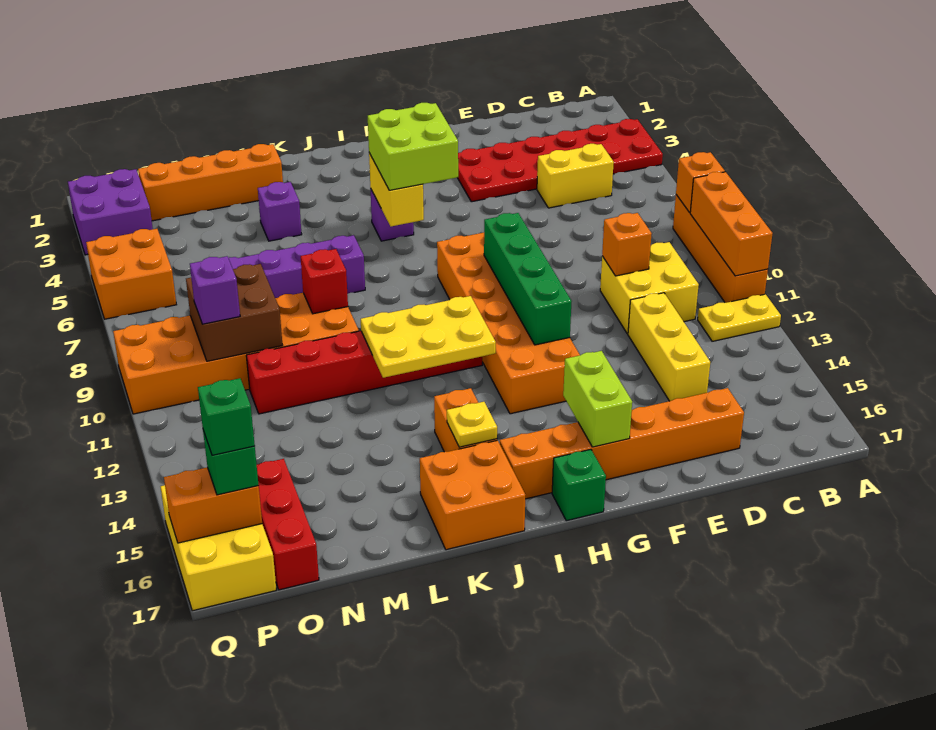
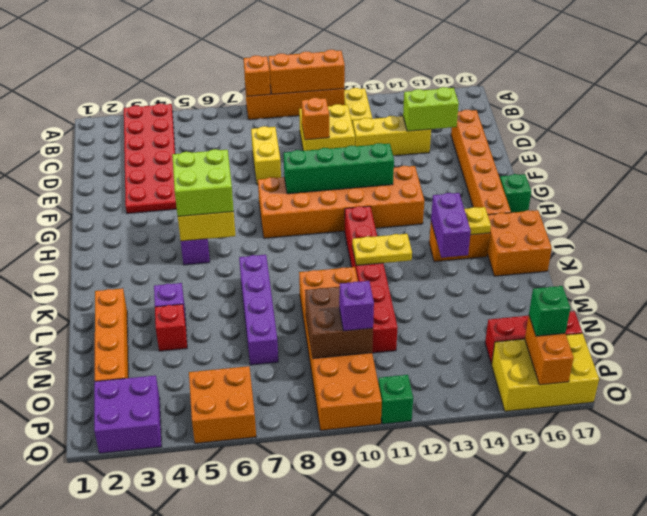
yellow 1x2 brick [537,144,614,208] -> yellow 1x2 brick moved to [251,126,281,185]
lime 1x2 brick [563,351,632,447] -> lime 1x2 brick moved to [403,87,459,131]
yellow 2x3 plate [361,296,496,378] -> yellow 1x2 plate [352,234,412,265]
none -> purple 1x2 brick [431,193,471,258]
red 1x1 brick [301,249,348,314] -> red 1x1 brick moved to [155,304,187,351]
green 1x1 brick [198,378,255,455] -> green 1x1 brick moved to [378,375,413,424]

